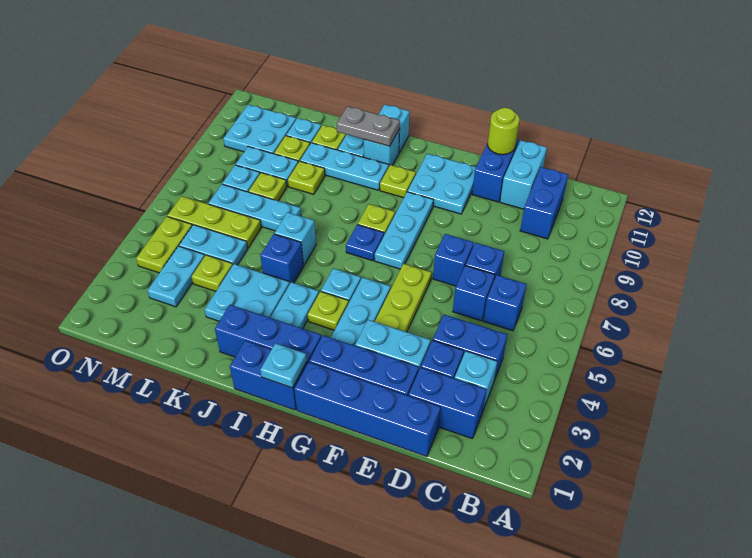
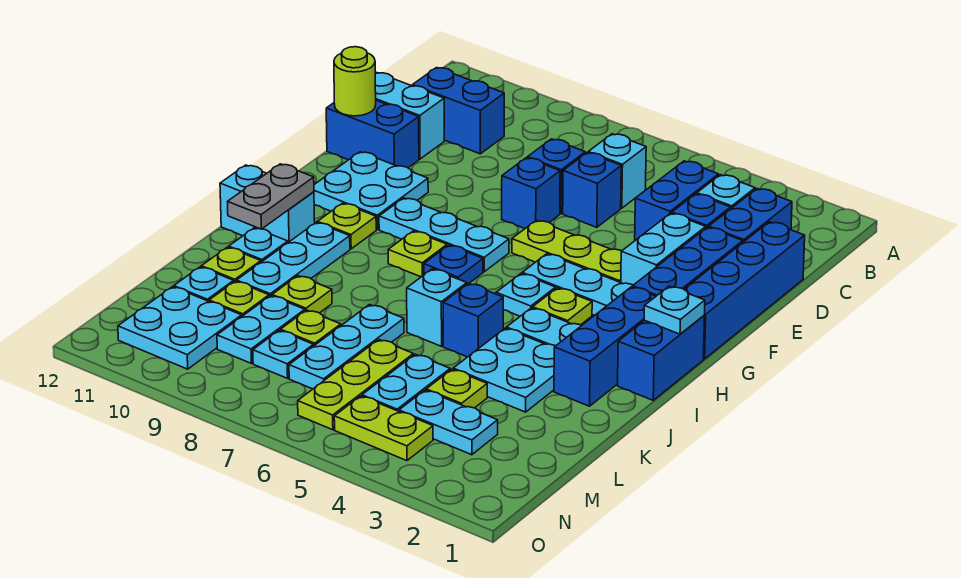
blue 1x1 brick [484,275,527,331] -> cyan 1x1 brick [588,134,646,208]

